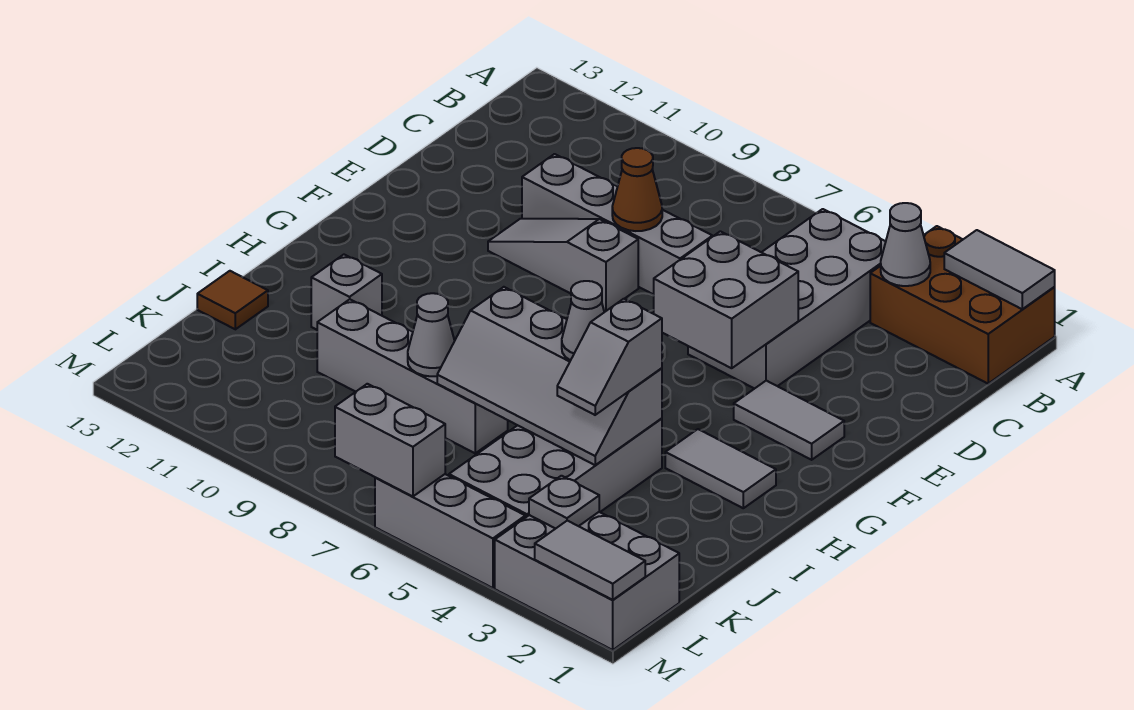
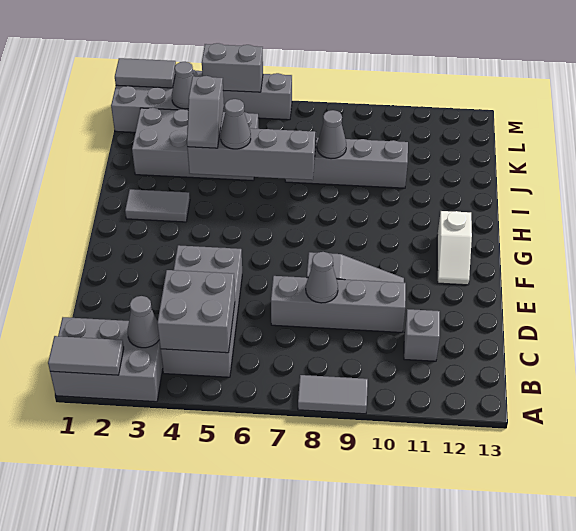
brown 2x3 brick [870,226,1055,384] -> grey 2x3 brick [50,317,163,402]
brown 1x1 cone [612,148,662,231] -> grey 1x1 cone [306,252,338,303]
grey 2x2 brick [654,231,798,368] -> grey 2x2 brick moved to [157,270,235,353]
grey 1x2 tile [734,381,844,460] -> grey 1x2 tile moved to [298,375,368,414]
none -> white 1x2 slope [437,211,472,285]
grey 2x4 brick [449,419,662,518] -> grey 2x4 brick turned to [132,108,258,180]
grey 1x2 slope [557,299,662,415] -> grey 1x2 slope turned to [187,76,224,148]
grey 1x1 brick [311,255,382,330] -> grey 1x1 brick moved to [404,309,440,361]
brown 1x1 tile [197,271,268,329] -> none
grey 1x1 plate [529,476,599,529] -> grey 1x1 cone [172,62,194,109]
grey 1x2 brick [335,384,445,497] -> grey 1x2 brick moved to [202,43,263,92]

